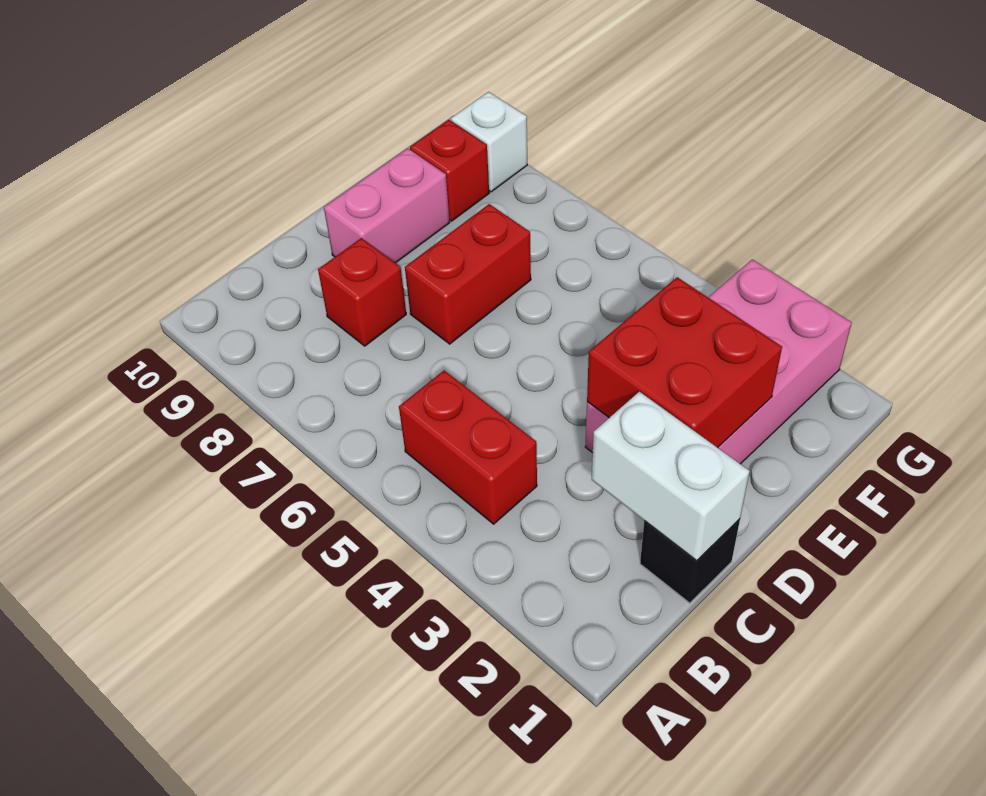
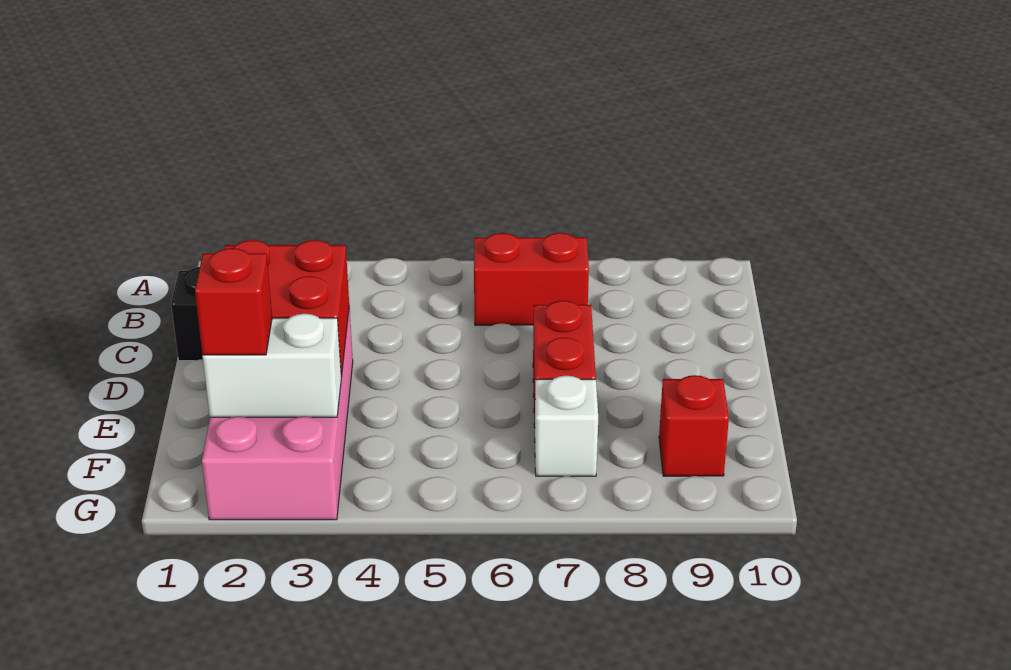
red 1x2 brick [399,370,537,524] -> red 1x2 brick moved to [474,233,589,325]
white 1x2 brick [592,392,750,561] -> white 1x2 brick moved to [203,314,341,417]
red 1x1 brick [318,238,406,346] -> red 1x1 brick moved to [195,248,272,355]
pink 1x2 brick [324,148,450,263] -> none
white 1x1 brick [451,92,527,192] -> white 1x1 brick moved to [535,376,598,476]

